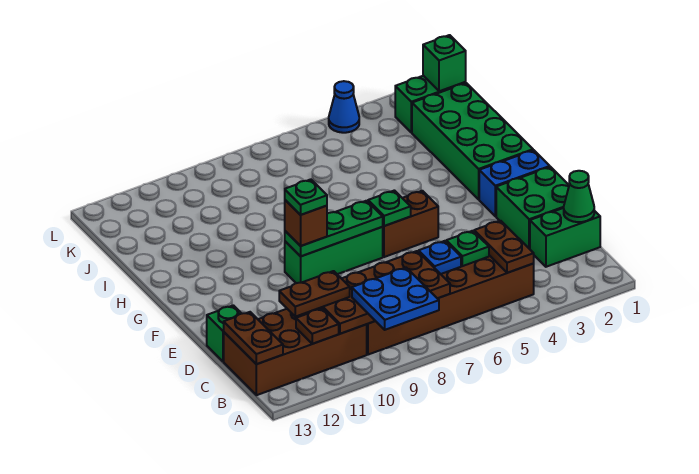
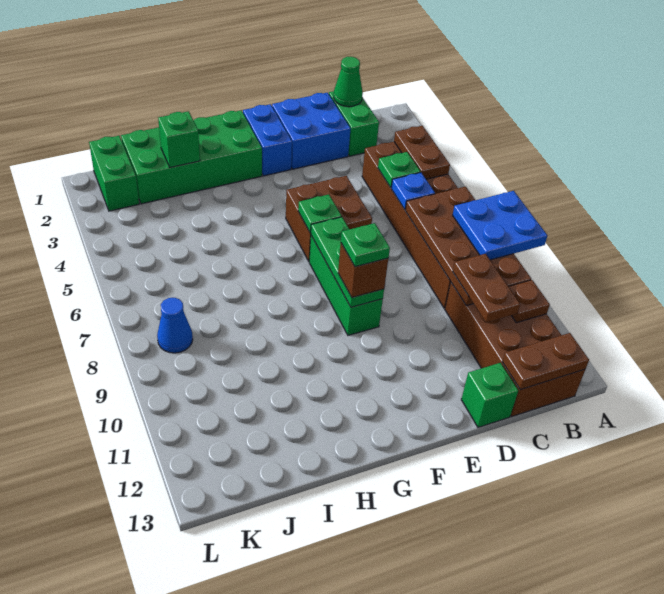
brown 1x2 plate [474,221,534,273] -> brown 1x2 plate turned to [394,126,450,179]
green 2x2 brick [496,167,569,249] -> blue 2x2 brick [272,93,351,169]
brown 1x2 brick [383,191,438,257] -> brown 2x2 brick [286,176,372,261]
green 1x1 brick [423,35,466,91] -> green 1x1 brick moved to [158,111,200,168]
blue 1x1 cone [329,81,359,133] -> blue 1x1 cone moved to [157,298,193,353]

